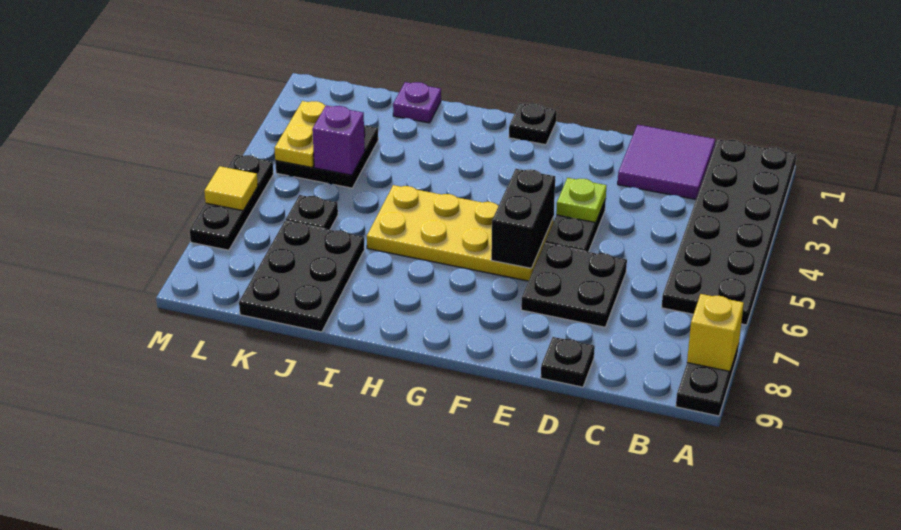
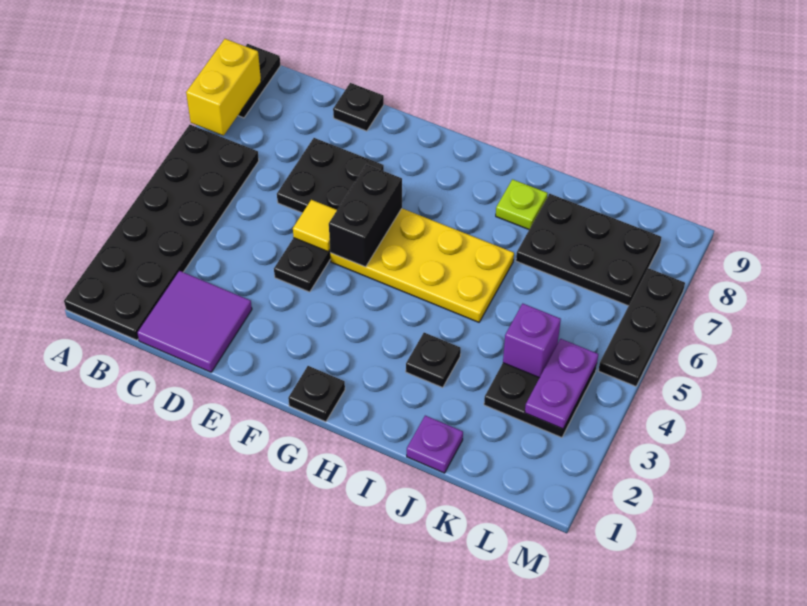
yellow 1x1 brick [687,294,744,371] -> yellow 1x2 brick [186,39,261,136]
lime 1x1 plate [556,178,607,223] -> lime 1x1 plate moved to [496,179,548,229]
black 2x3 plate [239,221,365,332] -> black 2x3 plate turned to [516,194,661,306]
black 1x1 plate [286,195,338,230] -> black 1x1 plate moved to [406,333,461,388]
yellow 1x2 plate [274,101,326,167] -> purple 1x2 plate [525,339,598,429]
yellow 1x1 tile [204,166,258,211] -> yellow 1x1 tile moved to [293,200,337,252]

